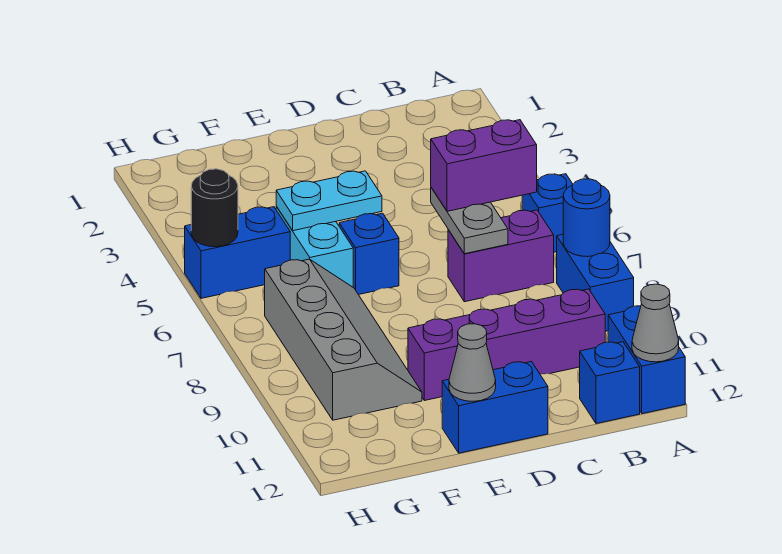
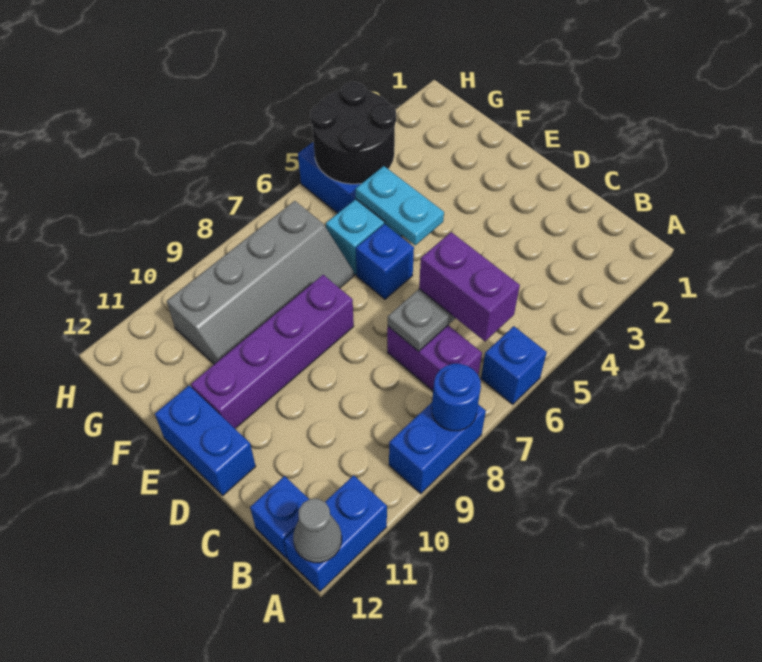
purple 1x4 brick [408,289,605,401] -> purple 1x4 brick turned to [191,275,354,429]
grey 1x1 cone [449,324,496,401] -> none
black 1x1 round brick [191,169,238,247] -> black 2x2 round brick [310,82,396,184]

